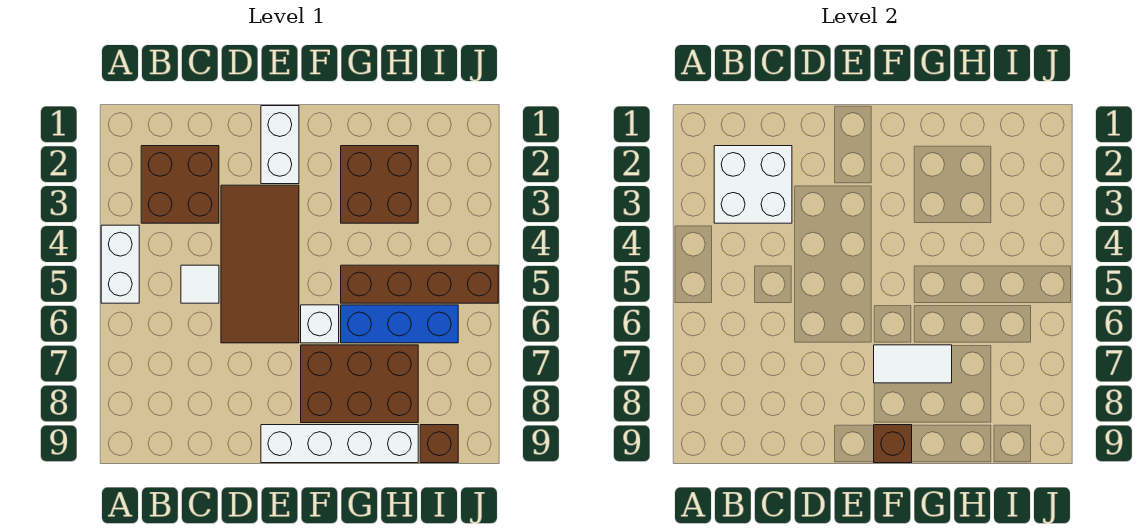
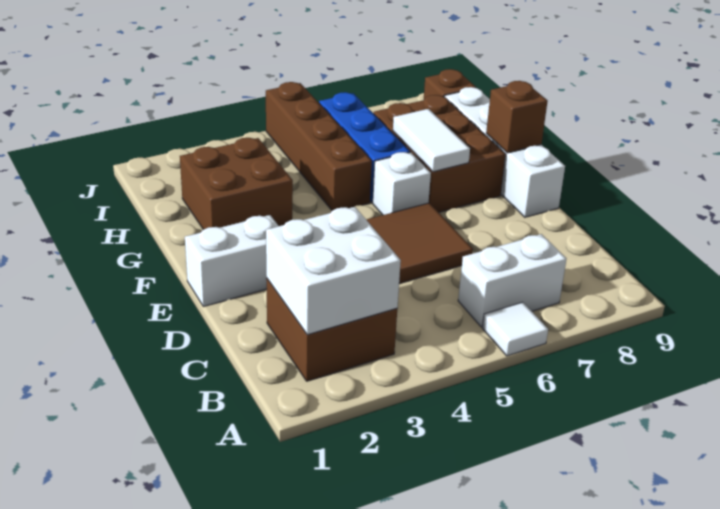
white 1x2 brick [101,225,139,303] -> white 1x2 brick moved to [458,234,566,327]
white 1x1 tile [181,265,219,303] -> white 1x1 tile moved to [482,302,548,356]

